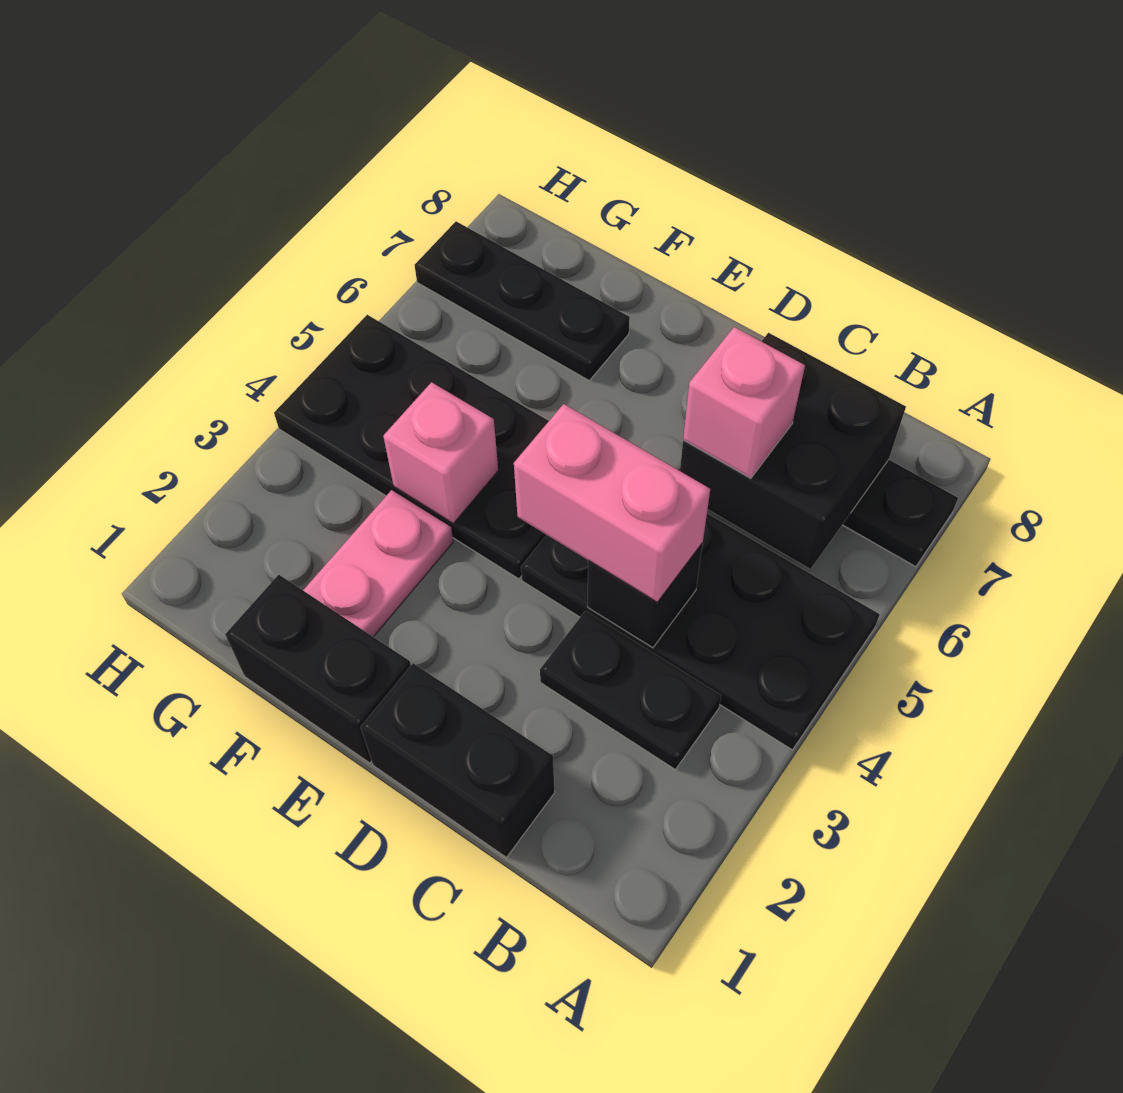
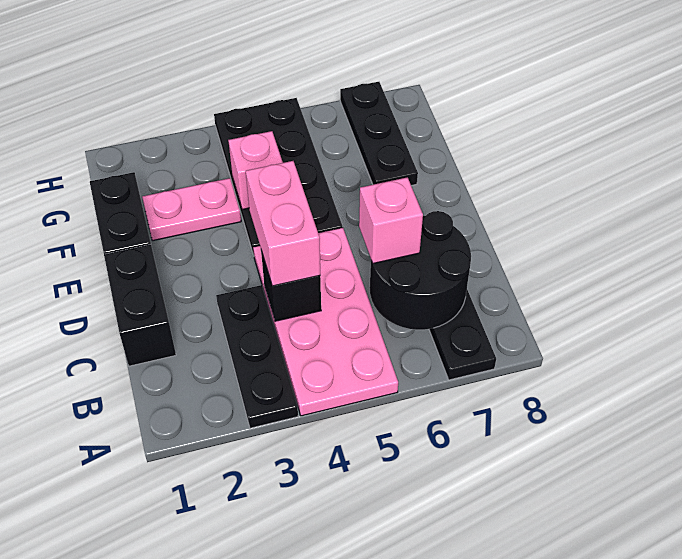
black 2x4 plate [521,513,880,750] -> pink 2x4 plate [253,228,398,416]
black 1x2 plate [540,611,721,769] -> black 1x3 plate [216,285,298,428]
black 2x2 brick [680,333,906,569] -> black 2x2 round brick [370,211,471,330]

